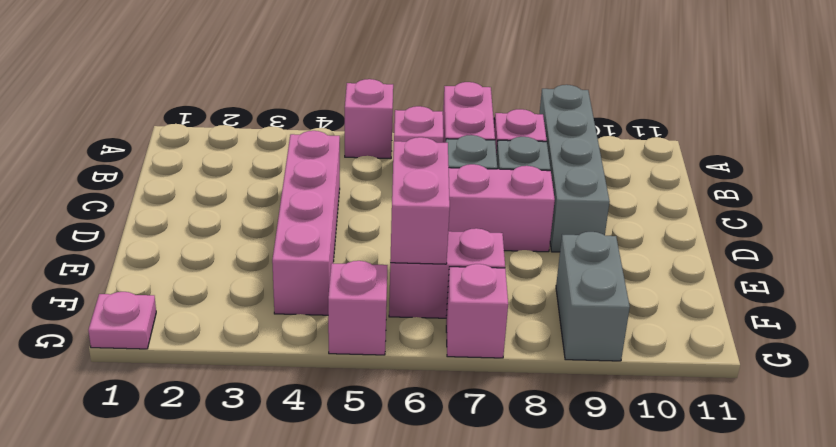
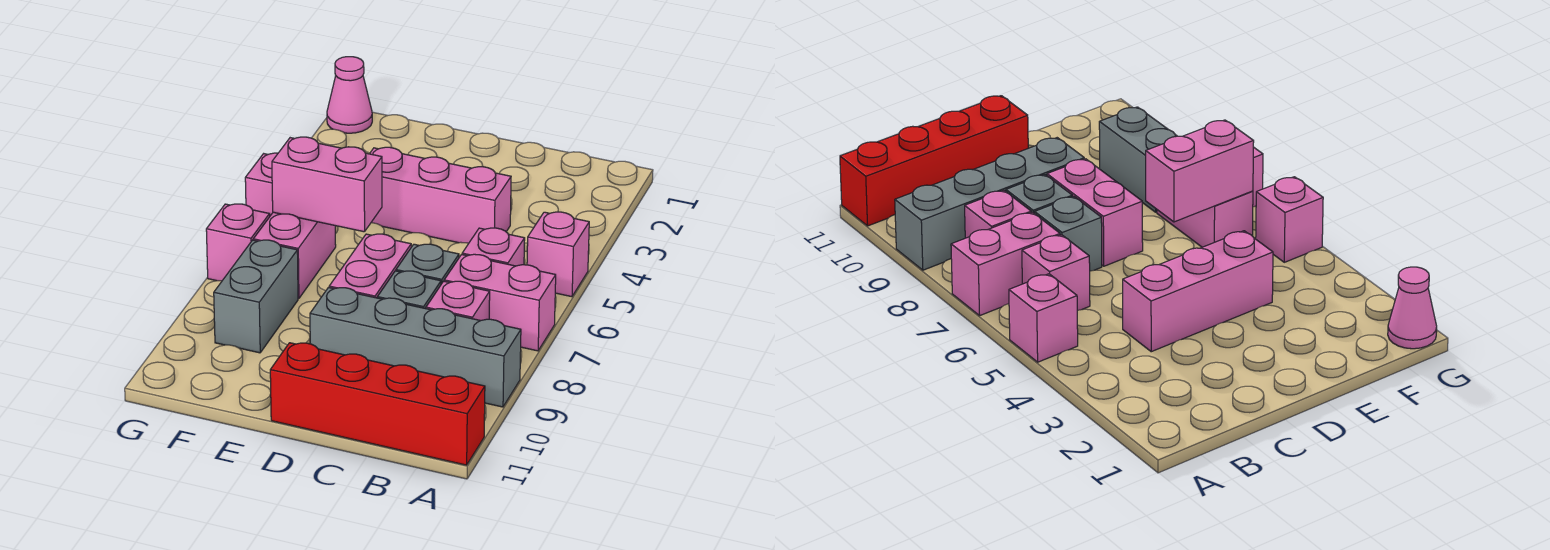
none -> red 1x4 brick [270,343,485,465]
pink 1x4 brick [272,131,340,315] -> pink 1x3 brick [370,147,511,243]
grey 1x2 brick [556,232,630,361] -> grey 1x2 brick turned to [214,240,298,353]
pink 1x1 plate [88,292,156,349] -> pink 1x1 cone [327,57,372,133]

